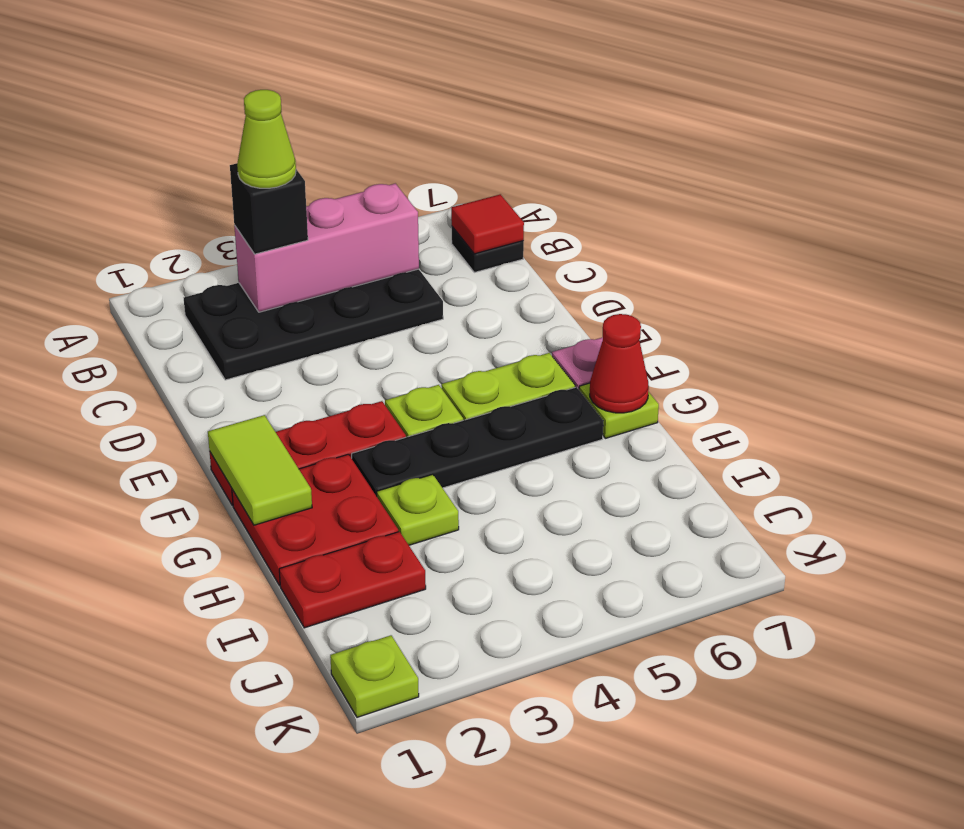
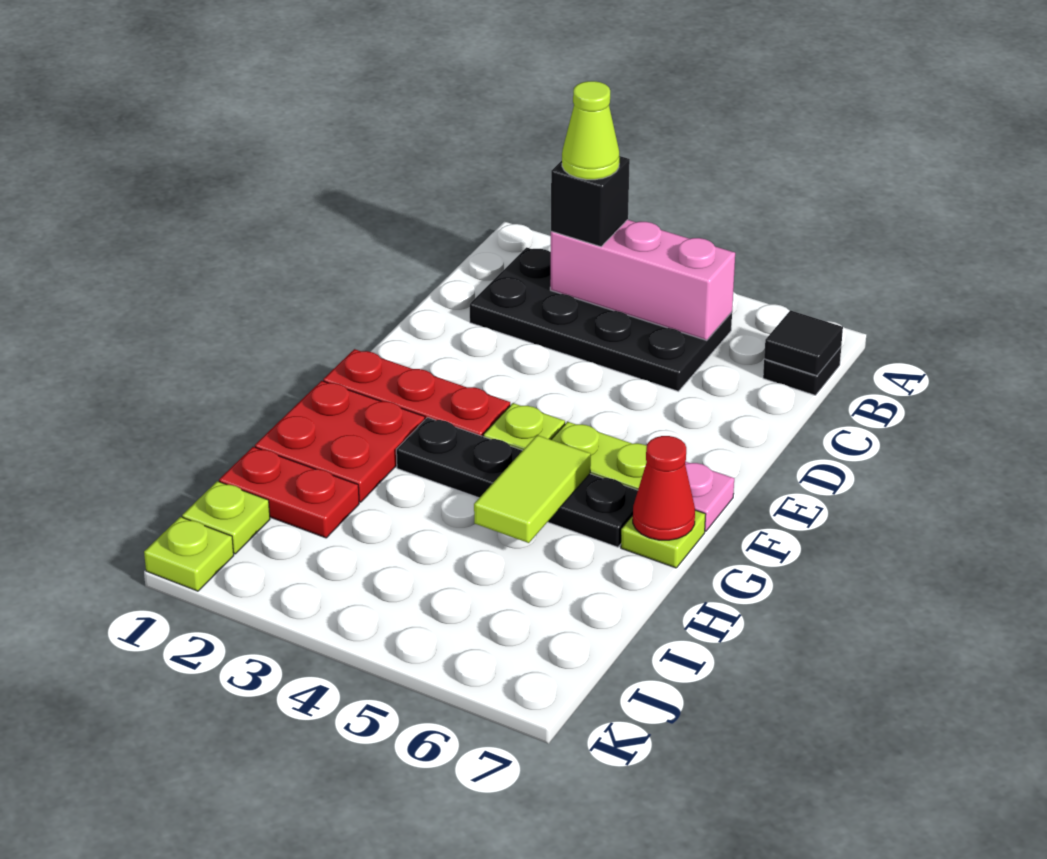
red 1x1 tile [451,194,524,254] -> black 1x1 tile [764,310,843,376]
lime 1x2 tile [208,415,312,525] -> lime 1x2 tile moved to [474,435,591,543]
lime 1x1 plate [377,474,459,545] -> lime 1x1 plate moved to [182,481,270,554]

